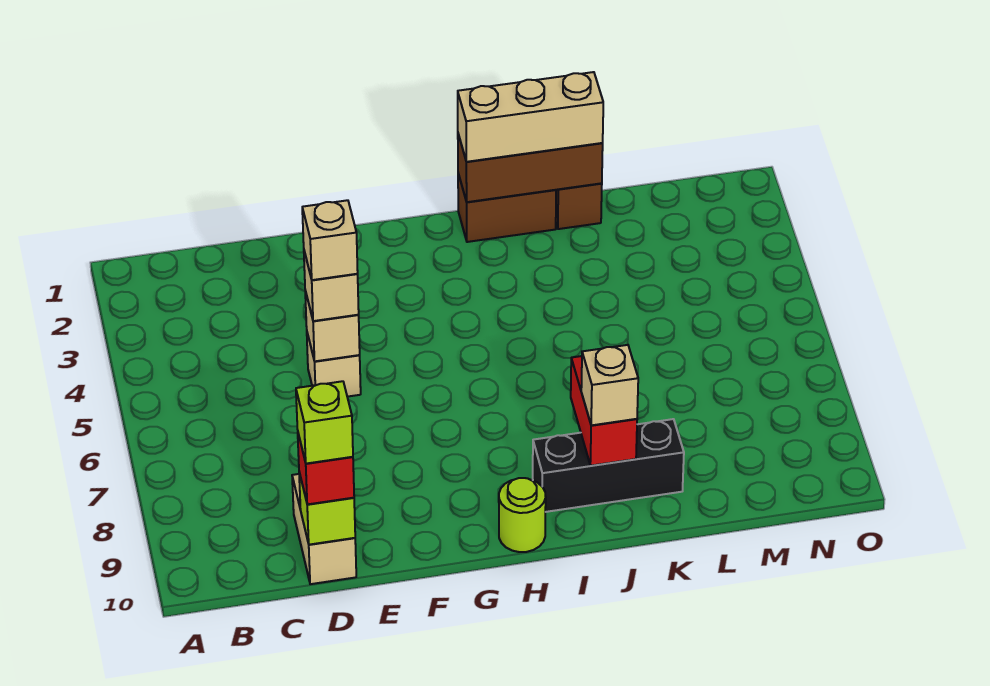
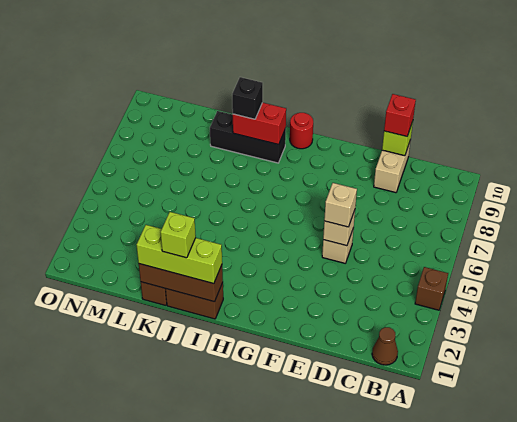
none -> brown 1x1 brick [415,267,448,310]
none -> brown 1x1 cone [372,327,398,365]
lime 1x1 brick [296,381,353,464] -> lime 1x1 brick moved to [160,212,196,258]
tan 1x1 brick [302,200,358,280] -> none
lime 1x1 round brick [499,478,546,552] -> red 1x1 round brick [290,113,313,149]
tan 1x3 brick [458,72,603,162] -> lime 1x3 brick [137,225,222,284]
red 1x2 brick [571,356,637,466] -> red 1x2 brick turned to [233,103,286,144]
tan 1x1 brick [581,345,638,425] -> black 1x1 brick [232,77,263,119]

